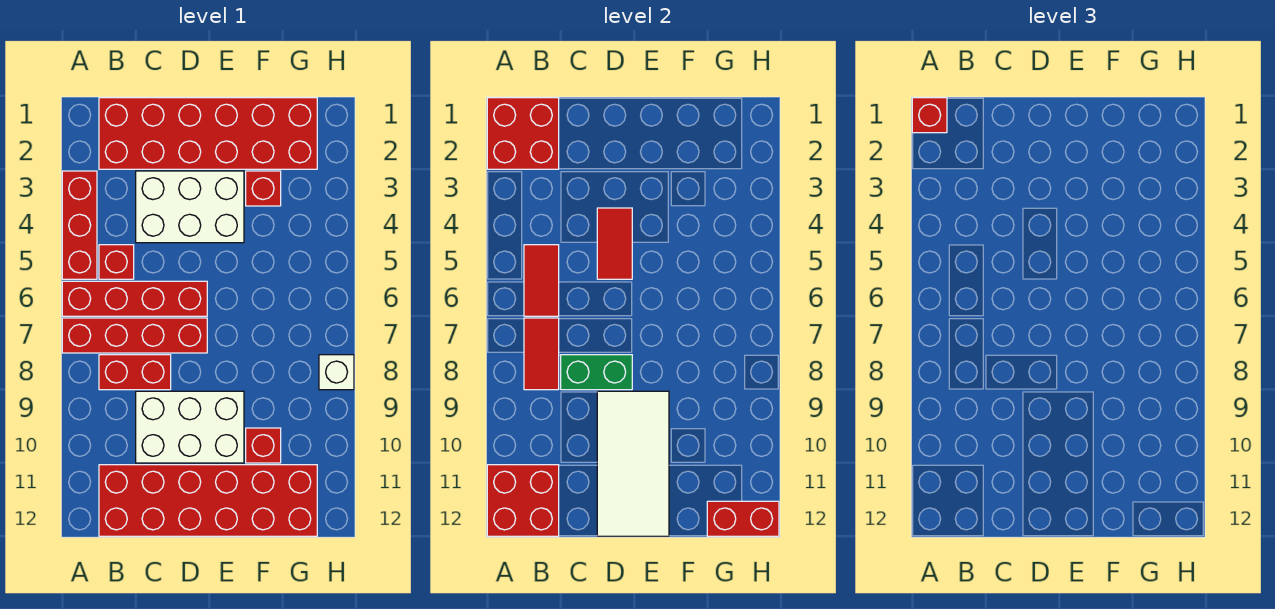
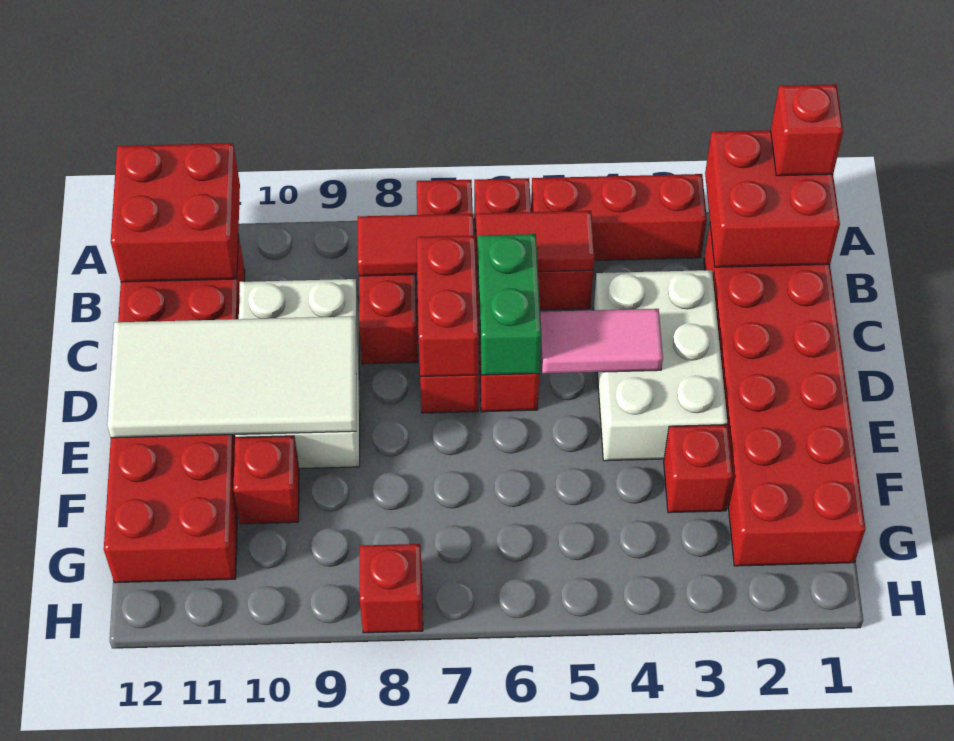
green 1x2 brick [561,355,632,390] -> green 1x2 brick moved to [478,234,541,375]
red 1x2 tile [597,208,632,279] -> pink 1x2 tile [540,309,663,373]
red 1x2 brick [707,501,779,536] -> red 1x2 brick moved to [417,235,478,377]
white 1x1 brick [319,355,354,390] -> red 1x1 brick [360,544,423,633]

